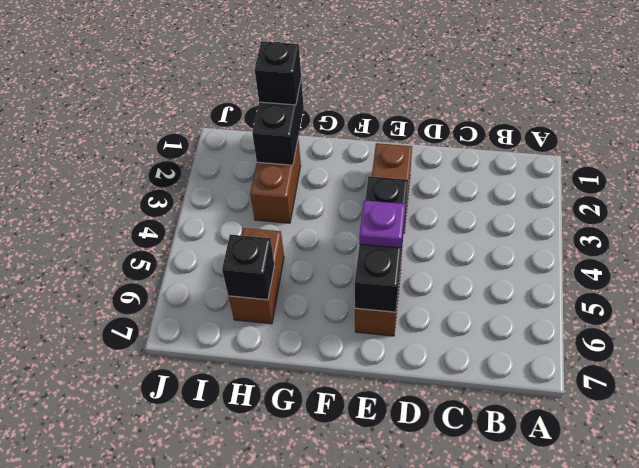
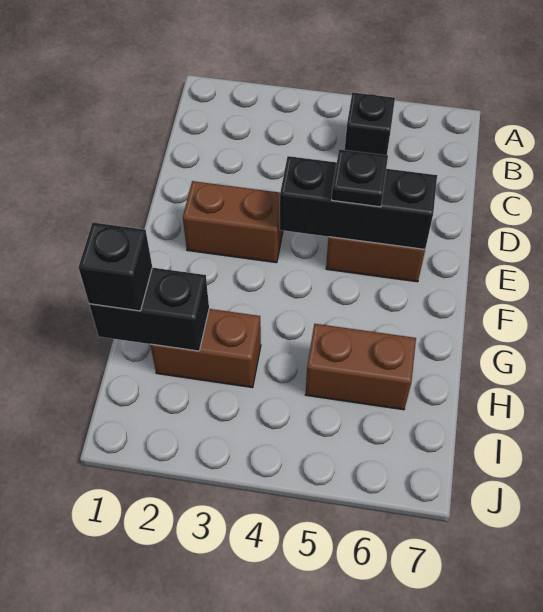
purple 1x1 plate [359,200,405,248] -> black 1x1 plate [332,149,388,207]
black 1x1 brick [222,235,274,300] -> black 1x1 brick moved to [345,92,395,155]

